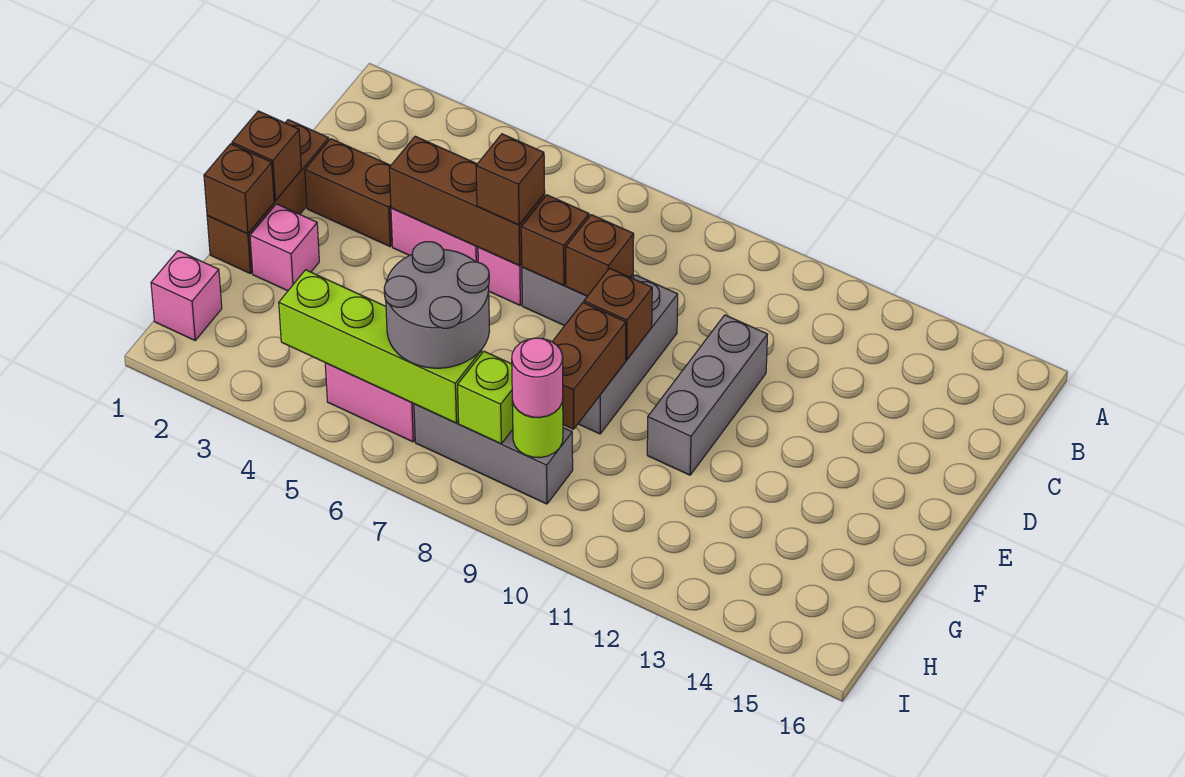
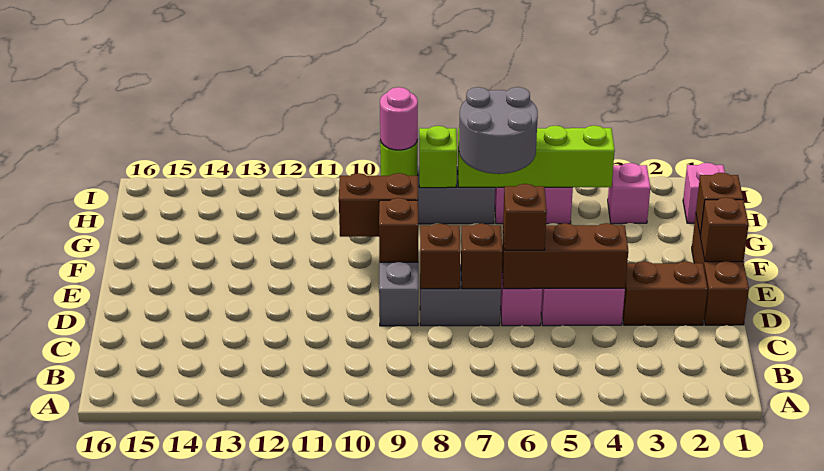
grey 1x3 brick [647,315,768,475] -> none
pink 1x1 brick [250,204,319,291] -> pink 1x1 brick moved to [608,163,650,224]
brown 1x2 brick [552,303,626,429] -> brown 1x2 brick turned to [339,173,418,237]

